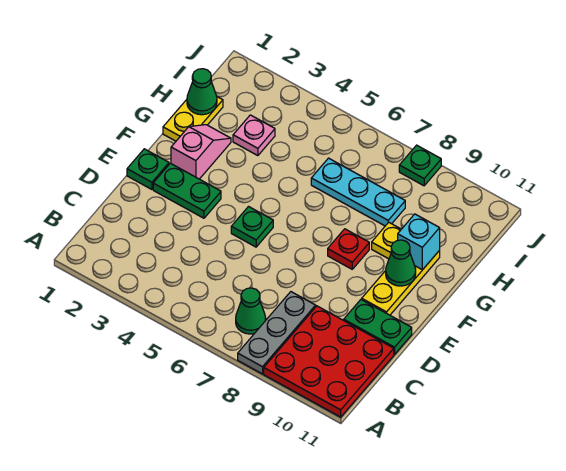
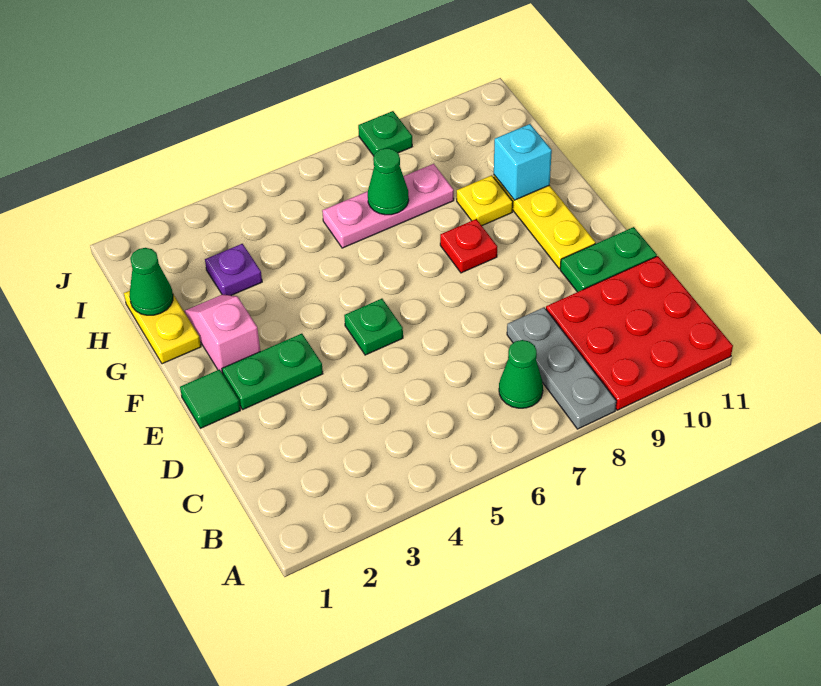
green 1x1 plate [127,149,169,189] -> green 1x1 tile [180,369,240,428]
green 1x1 cone [386,240,416,286] -> green 1x1 cone moved to [368,148,409,215]
pink 1x1 plate [233,115,275,156] -> purple 1x1 plate [205,244,262,296]
cyan 1x3 plate [311,158,405,226] -> pink 1x3 plate [322,164,454,248]

